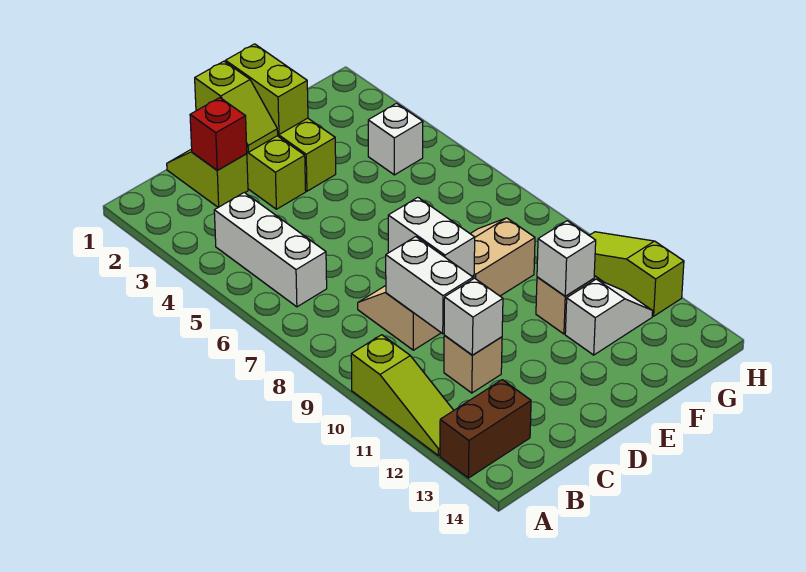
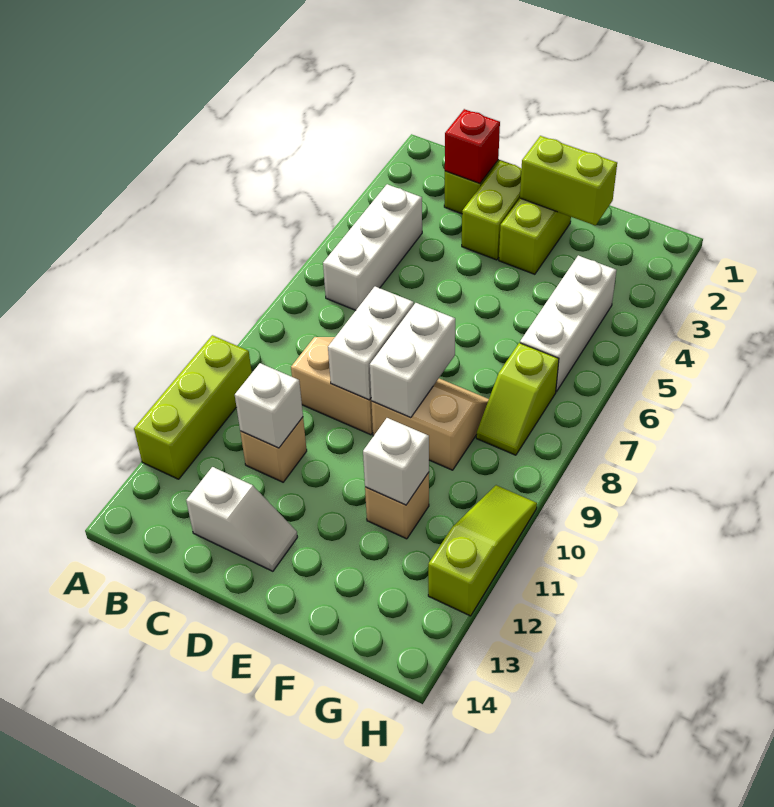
lime 1x3 slope [351,335,454,456] -> lime 1x3 brick [134,335,252,479]
brown 1x2 brick [440,380,531,478] -> none
white 1x2 brick [386,237,473,334] -> white 1x2 brick moved to [370,303,455,418]
lime 1x2 slope [195,61,278,152] -> lime 1x2 slope moved to [476,343,559,455]
lime 1x2 brick [226,44,308,134] -> lime 1x2 brick turned to [520,136,617,226]
white 1x2 slope [565,279,653,355] -> white 1x2 slope moved to [186,467,297,571]
white 1x1 brick [368,103,423,175] -> white 1x3 brick [520,256,616,392]

